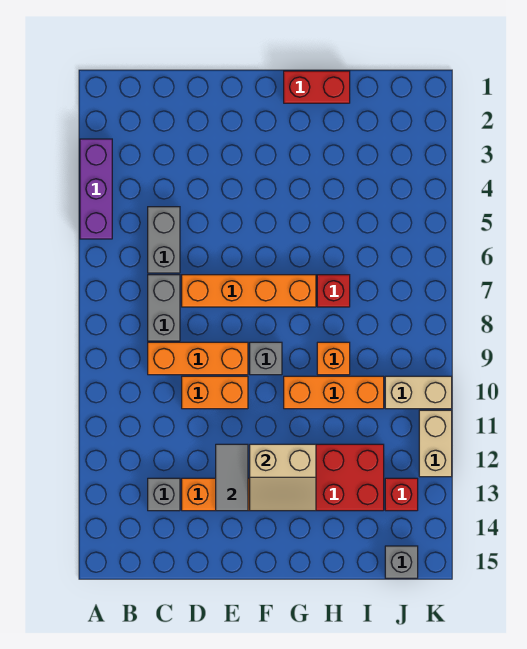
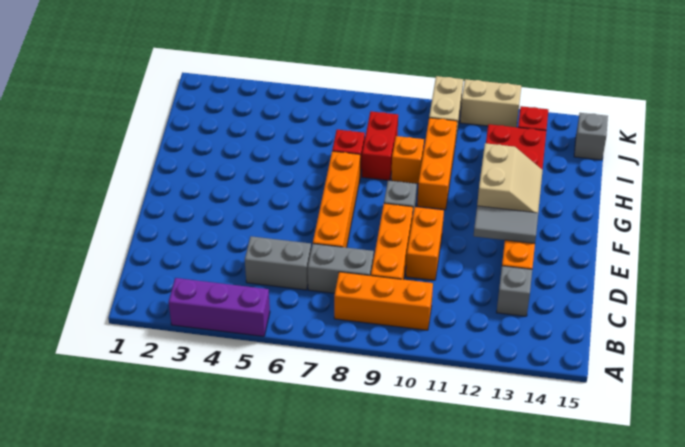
none -> orange 1x3 brick [334,272,433,330]
red 1x2 brick [284,71,350,103] -> red 1x2 brick moved to [362,111,398,181]

